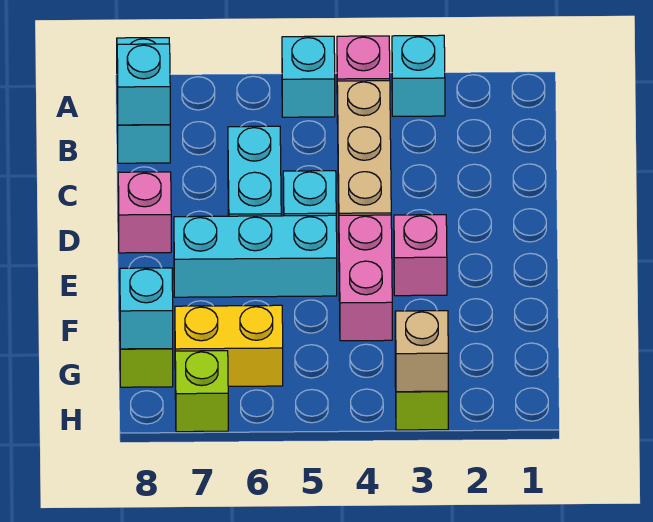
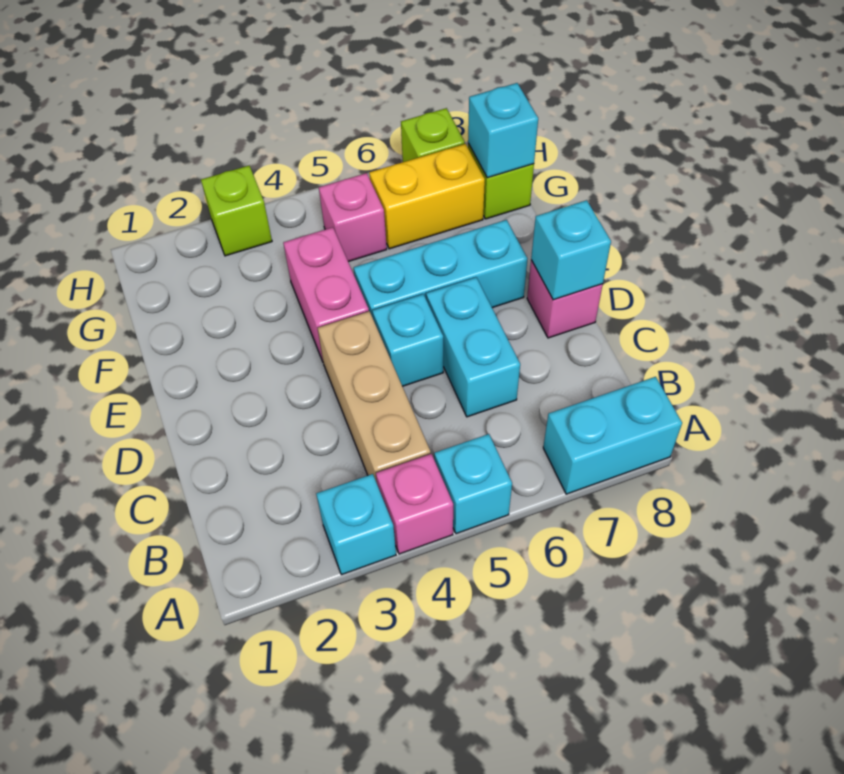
cyan 1x2 brick [117,38,170,163] -> cyan 1x2 brick turned to [543,377,682,494]
cyan 1x1 brick [117,44,170,125] -> cyan 1x1 brick moved to [531,200,611,300]
pink 1x1 brick [394,215,447,296] -> pink 1x1 brick moved to [319,173,387,262]
tan 1x1 brick [395,311,448,392] -> none

